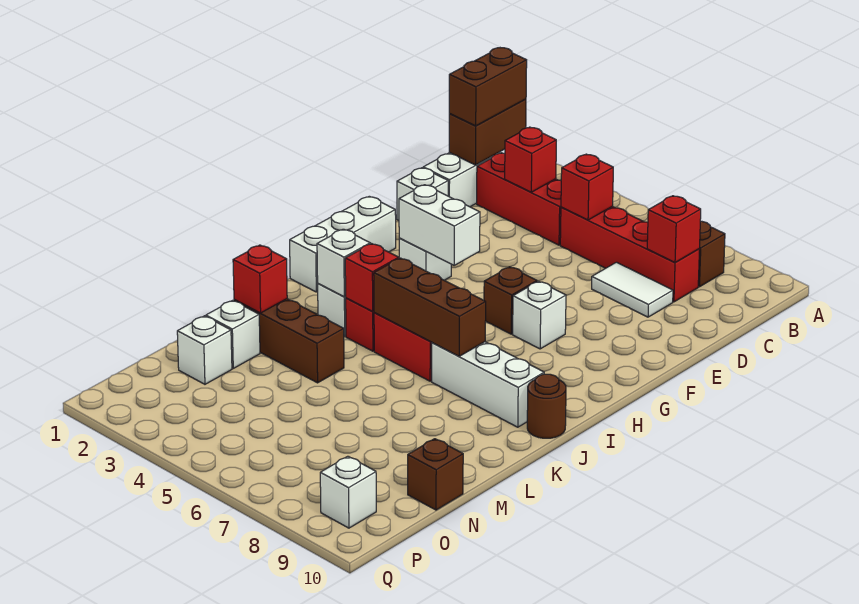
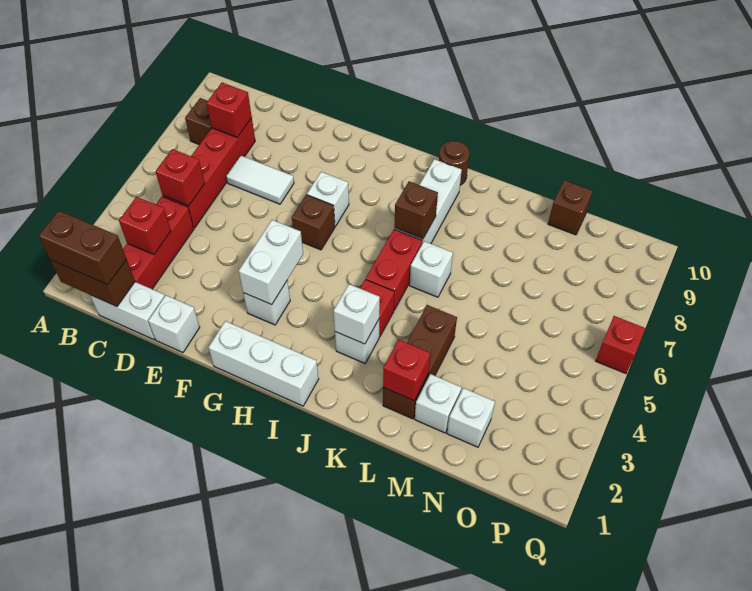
white 1x2 tile [592,262,673,317] -> white 1x2 tile turned to [226,156,294,204]
red 1x1 brick [345,244,399,312] -> red 1x1 brick moved to [596,316,645,374]
brown 1x3 brick [374,258,486,356] -> brown 1x1 brick [395,181,438,239]
white 1x1 brick [320,456,376,528] -> white 1x1 brick moved to [410,241,453,297]

